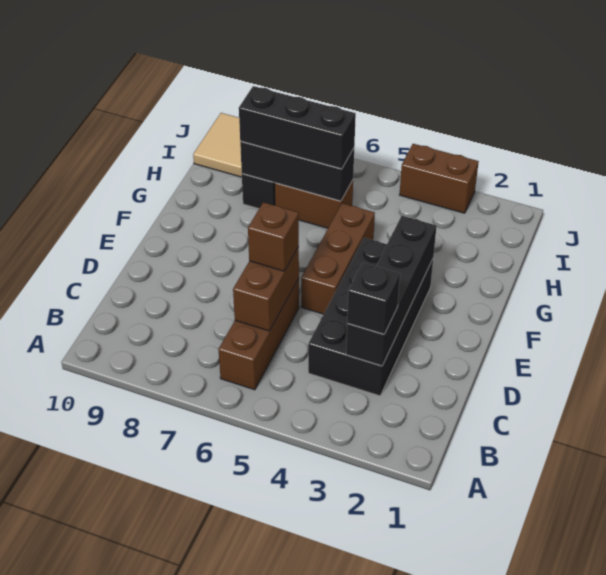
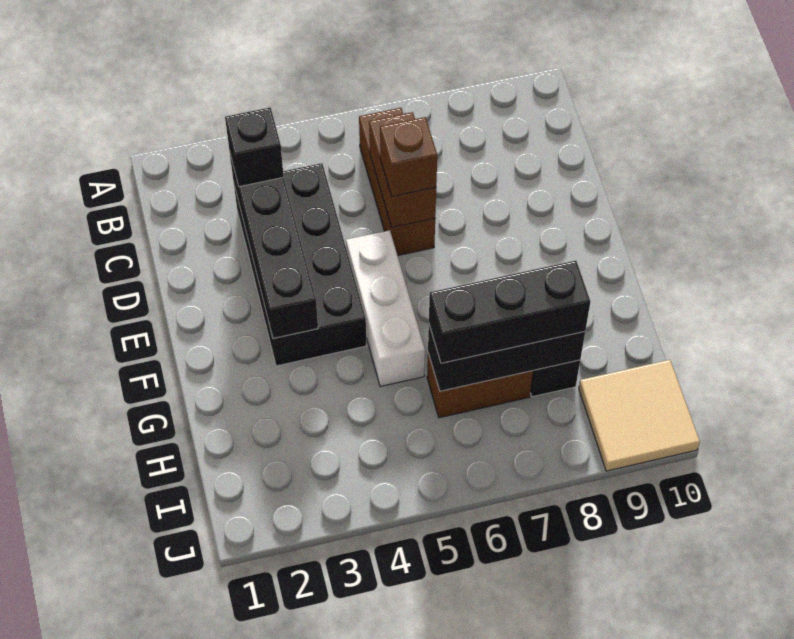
brown 1x3 brick [301,203,375,314] -> white 1x3 brick [346,230,425,386]
brown 1x2 brick [400,144,479,213] -> none

